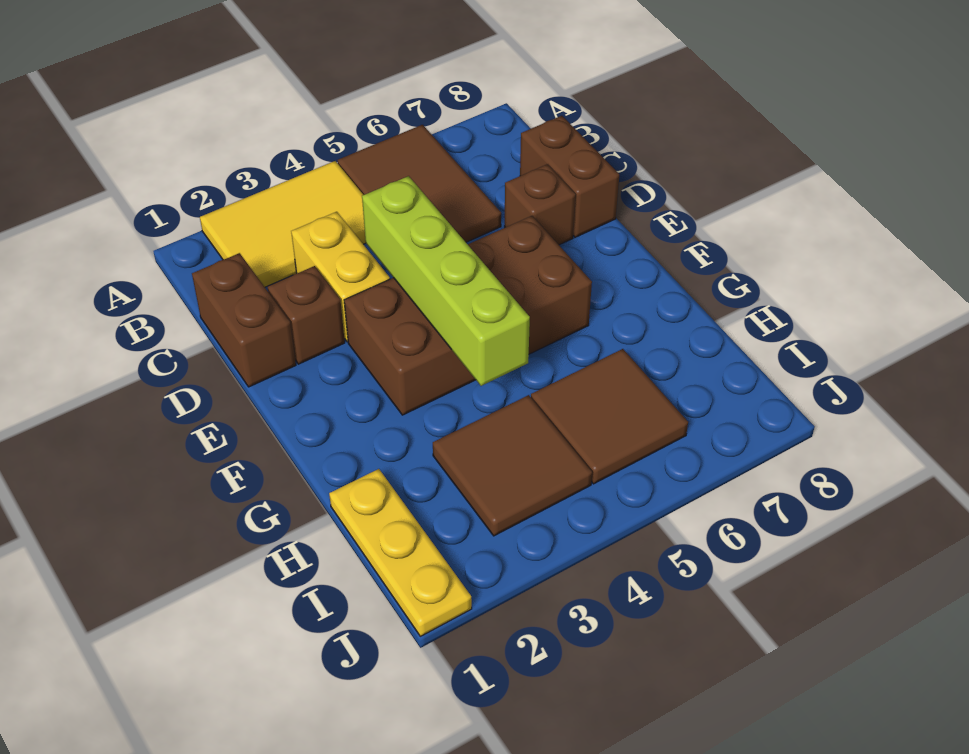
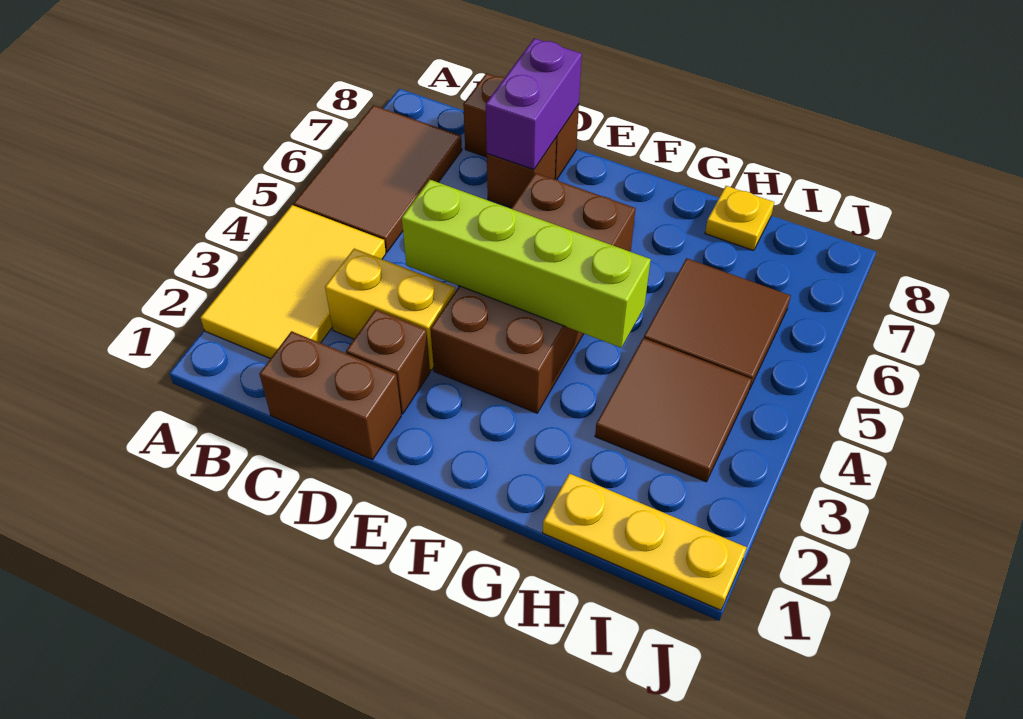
brown 2x3 tile [338,125,501,242] -> brown 2x3 tile turned to [294,105,462,252]
none -> purple 1x2 brick [486,38,582,170]
none -> yellow 1x1 plate [705,186,774,251]

